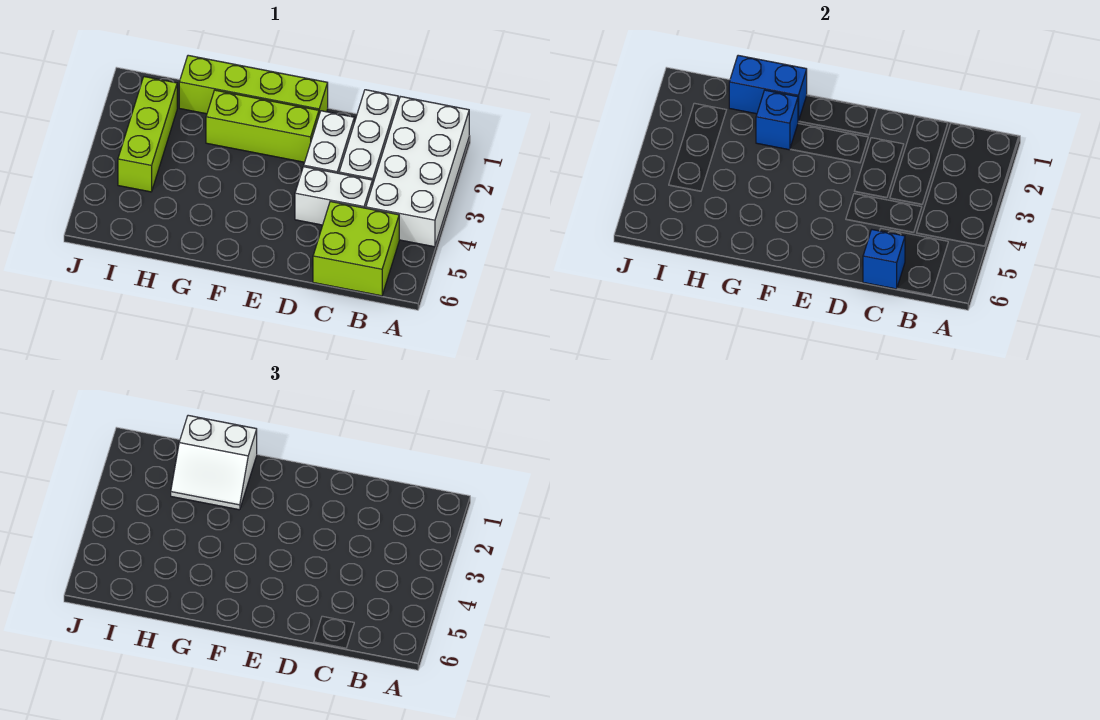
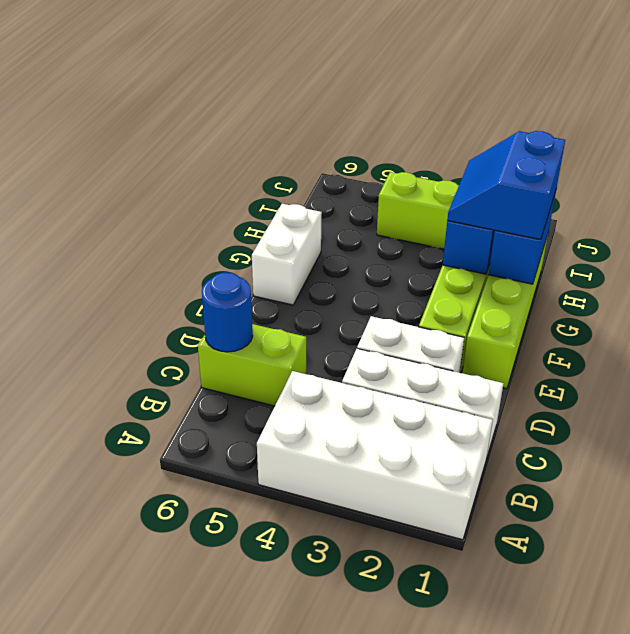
lime 2x2 brick [313,201,399,296] -> lime 1x2 brick [198,324,306,406]
white 1x2 brick [295,167,372,225] -> white 1x2 brick moved to [252,204,322,305]
blue 1x1 brick [863,230,905,289] -> blue 1x1 round brick [202,272,253,352]
white 2x2 slope [171,415,257,510] -> blue 2x2 slope [447,131,565,240]

